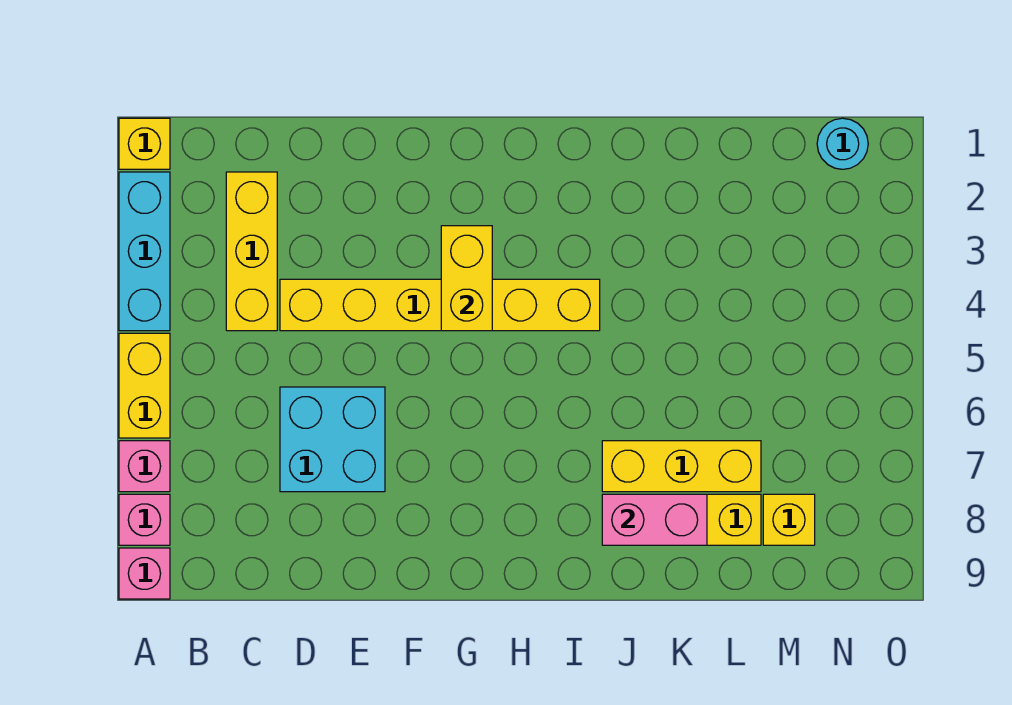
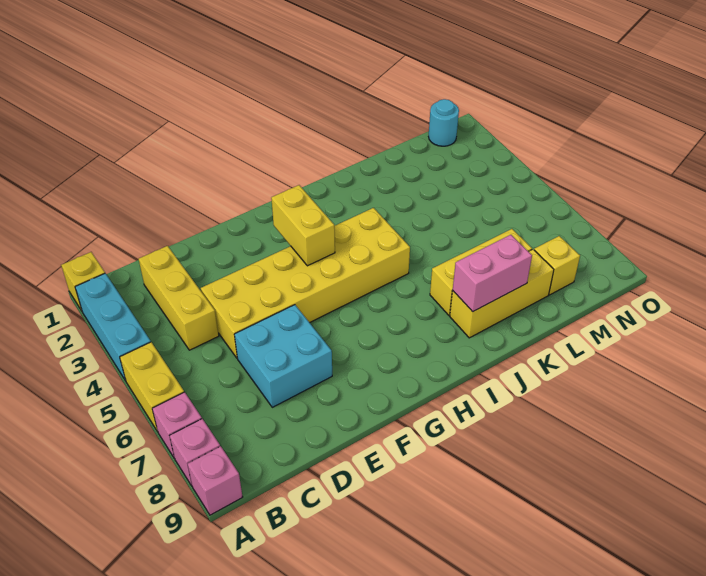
yellow 1x6 brick [280,279,600,331] -> yellow 2x6 brick [201,208,410,358]

